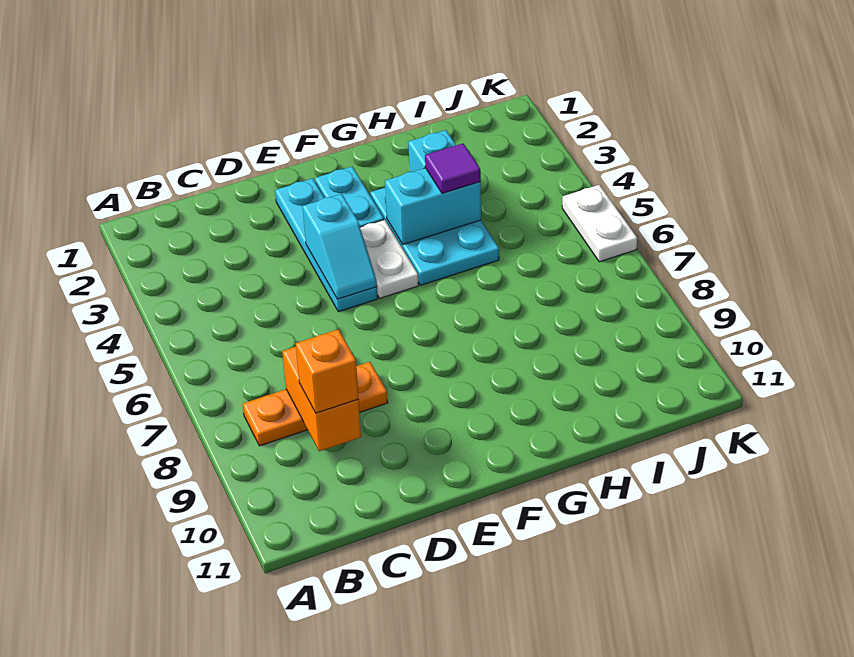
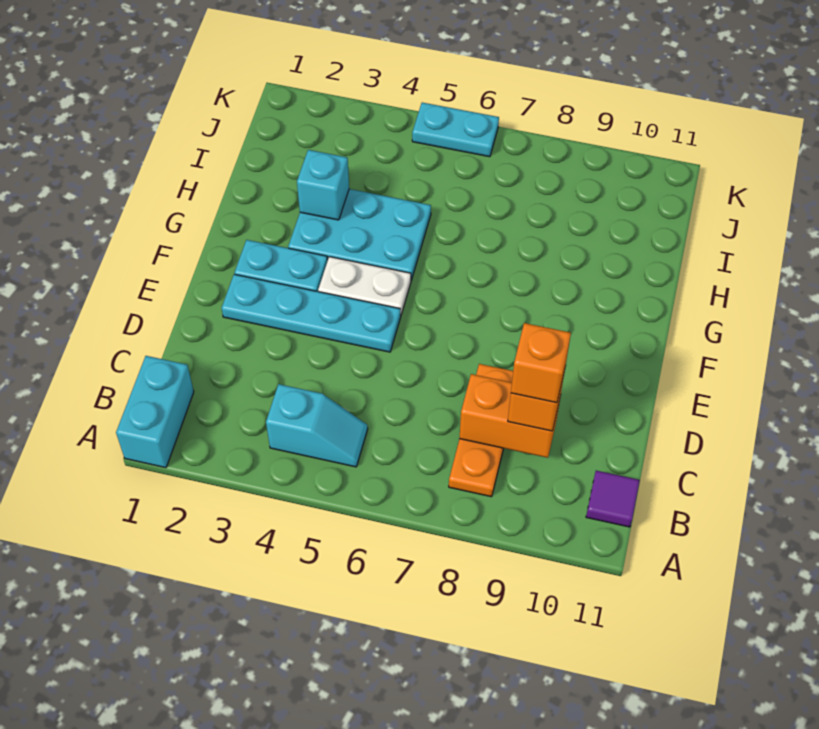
none -> orange 1x1 brick [511,323,571,403]
cyan 1x2 slope [303,194,377,299] -> cyan 1x2 slope moved to [266,384,368,467]
cyan 1x2 brick [385,168,481,245] -> cyan 1x2 brick moved to [116,356,194,468]
purple 1x1 tile [425,143,481,194] -> purple 1x1 tile moved to [586,471,640,527]
white 1x2 plate [562,185,637,262] -> cyan 1x2 plate [412,103,499,157]

